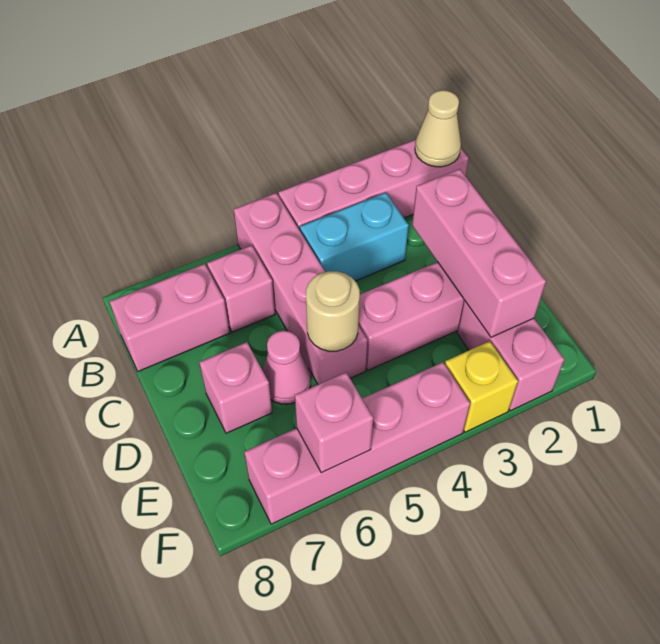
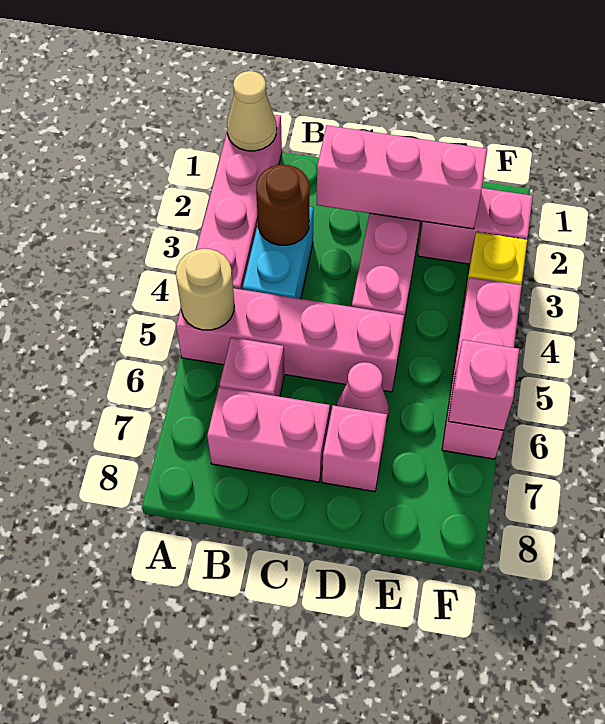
none -> brown 1x1 round brick [256,165,309,245]
pink 1x2 brick [110,264,230,371] -> pink 1x2 brick turned to [207,387,330,482]
tan 1x1 round brick [306,271,360,351] -> tan 1x1 round brick moved to [176,249,234,330]
pink 1x4 brick [244,362,470,524] -> pink 1x3 brick [442,277,522,459]

